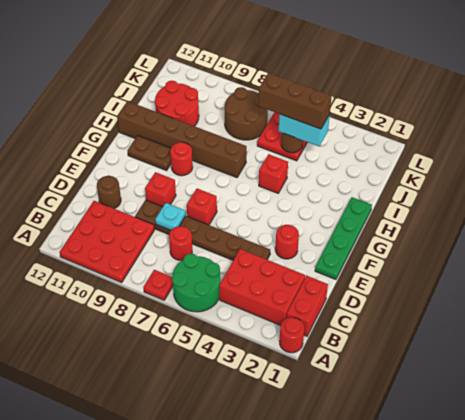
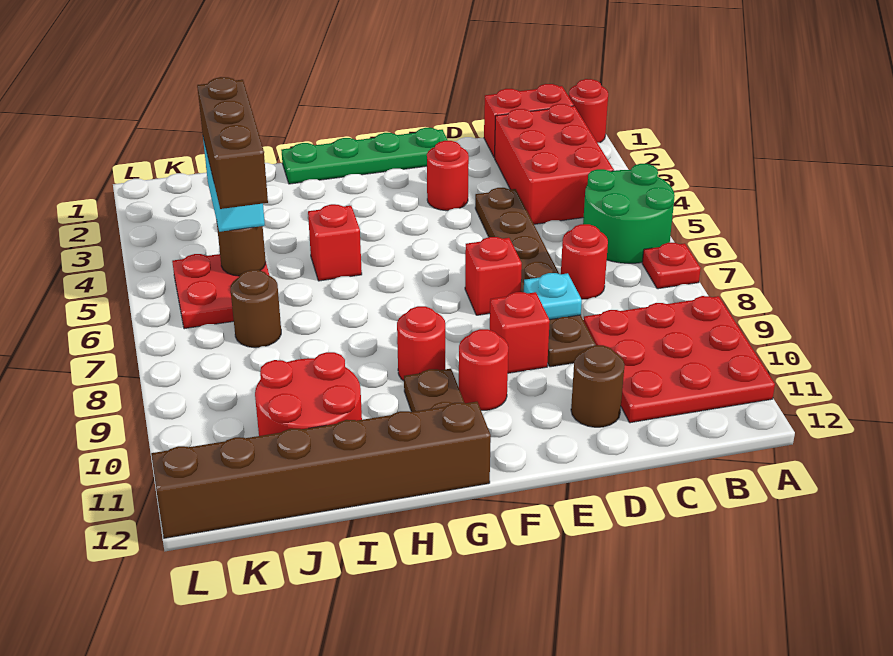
none -> red 1x1 round brick [459,329,508,410]
brown 1x6 brick [117,101,247,178] -> brown 1x6 brick turned to [151,402,491,538]
brown 2x2 round brick [225,87,268,140] -> brown 1x1 round brick [231,270,281,348]

